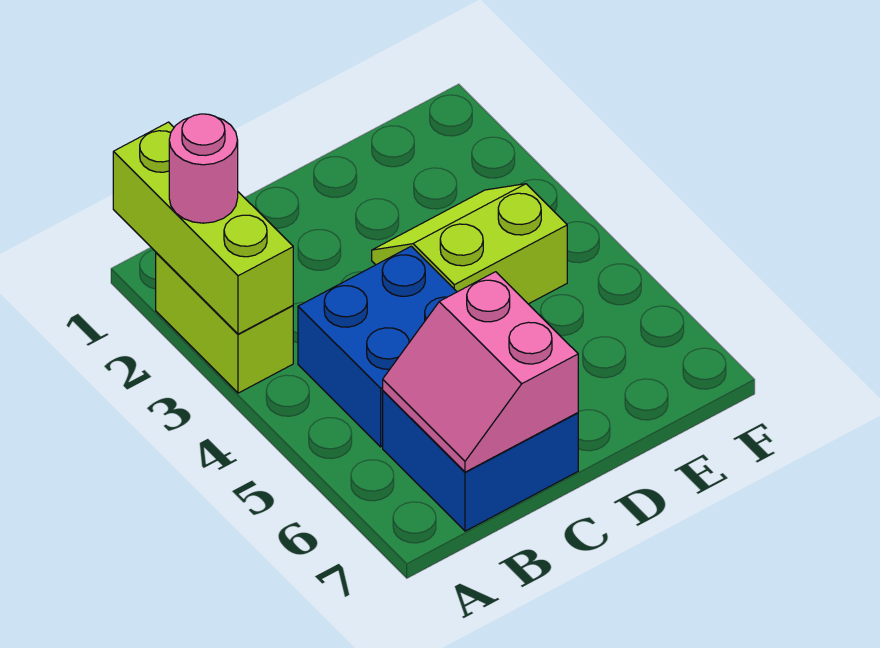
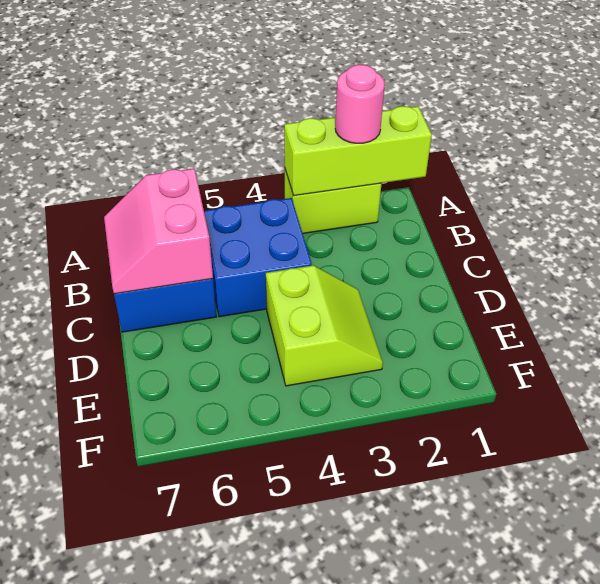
pink 2x2 slope [383,272,578,472] -> pink 2x2 slope turned to [104,169,213,294]

